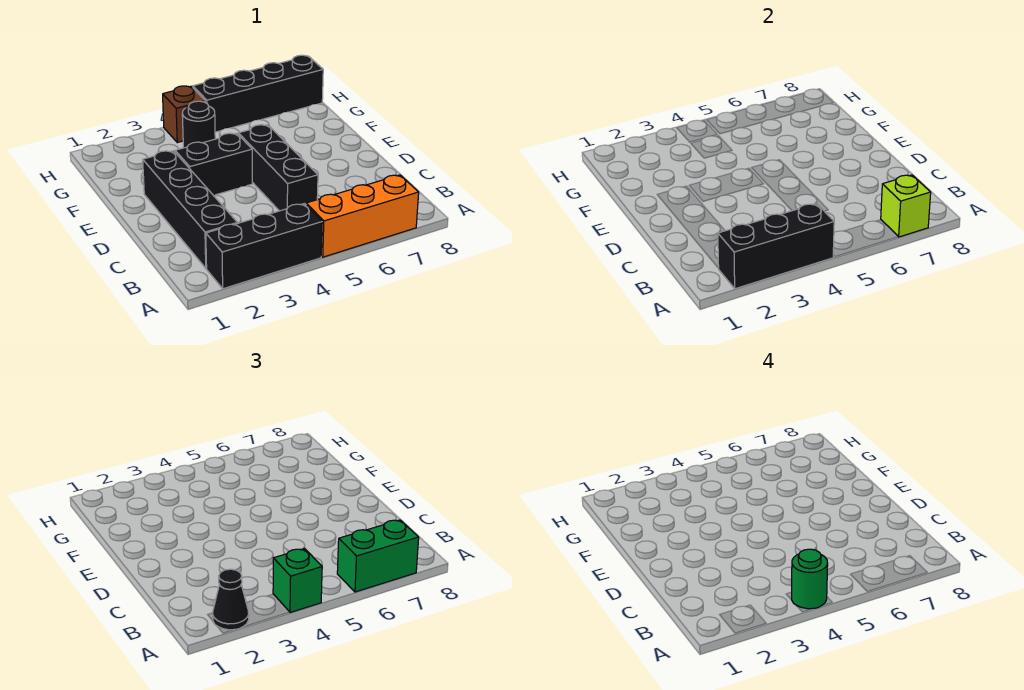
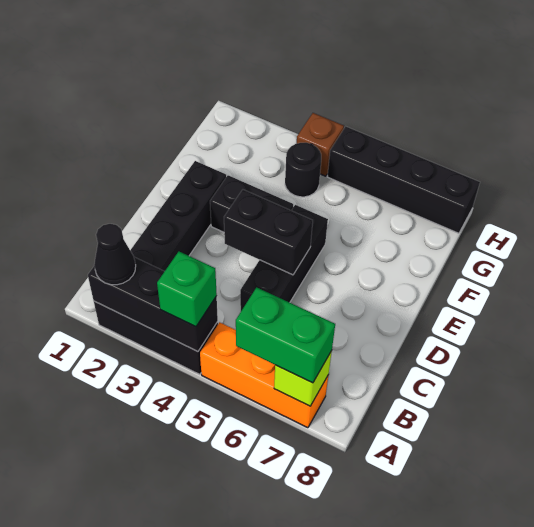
green 1x1 round brick [792,549,828,609] -> none
none -> black 1x2 brick [224,190,313,275]

